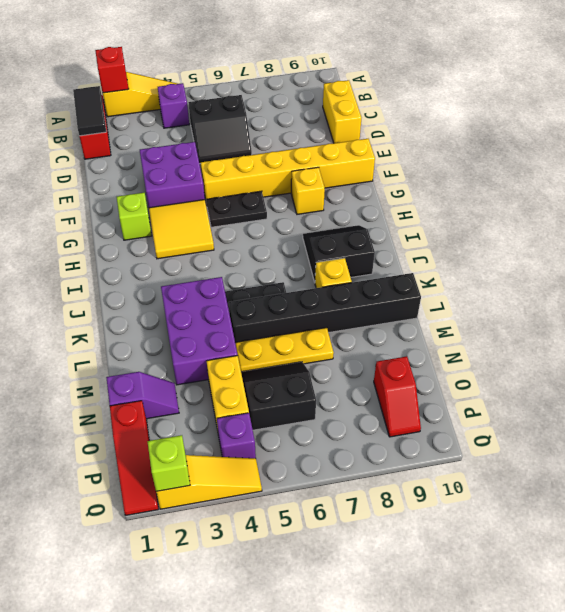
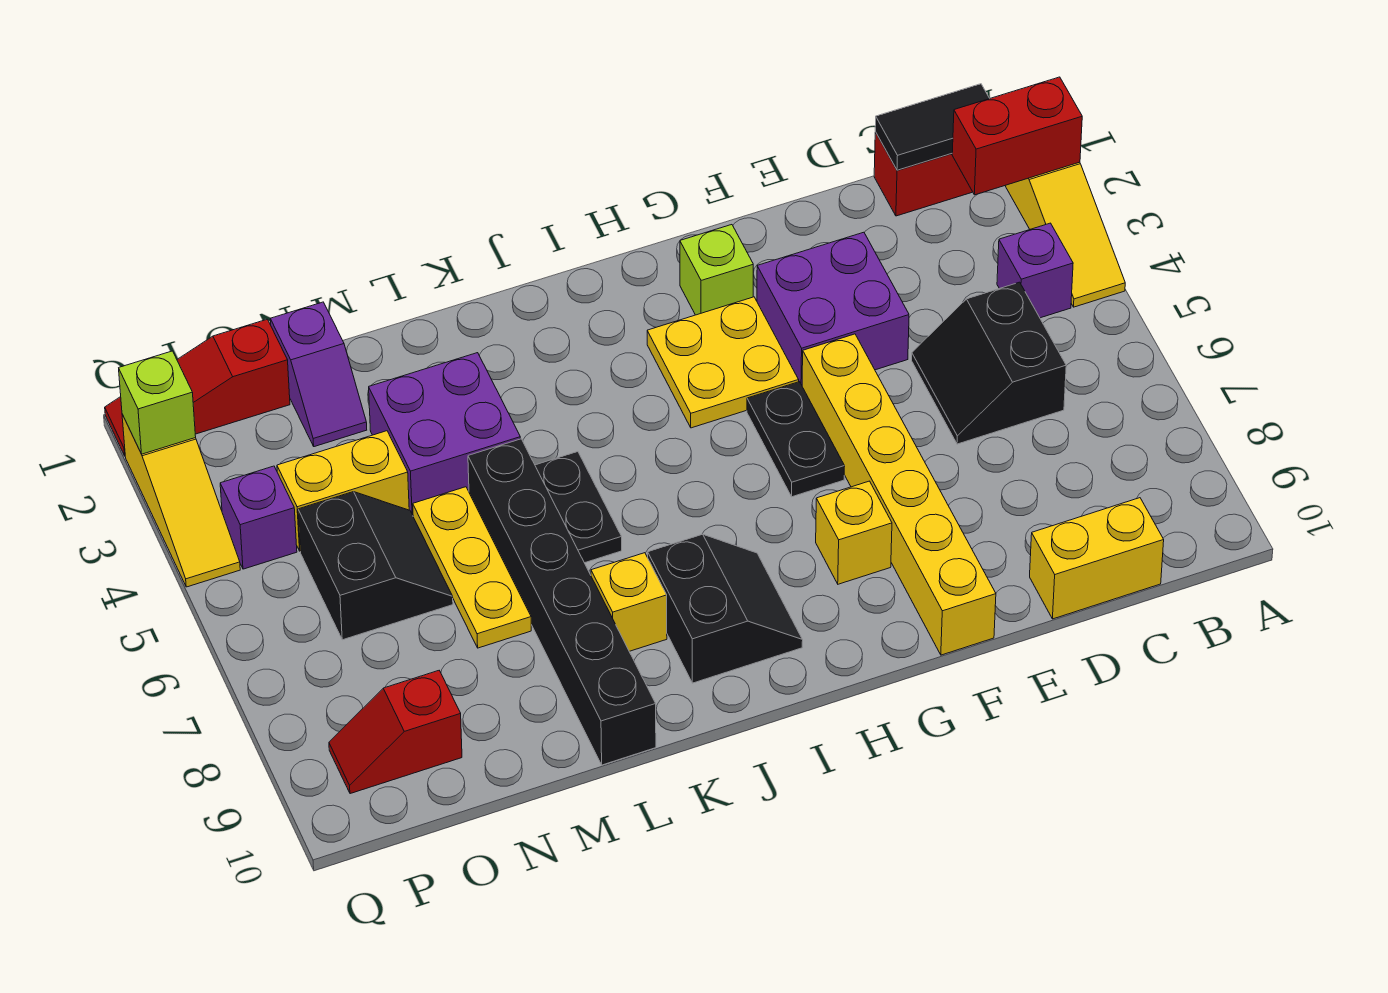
red 1x1 brick [95,47,129,93] -> red 1x2 brick [952,77,1082,195]
yellow 2x2 tile [149,200,214,259] -> yellow 2x2 plate [647,297,799,428]
purple 2x3 brick [161,277,238,385] -> purple 2x2 brick [369,353,520,515]

